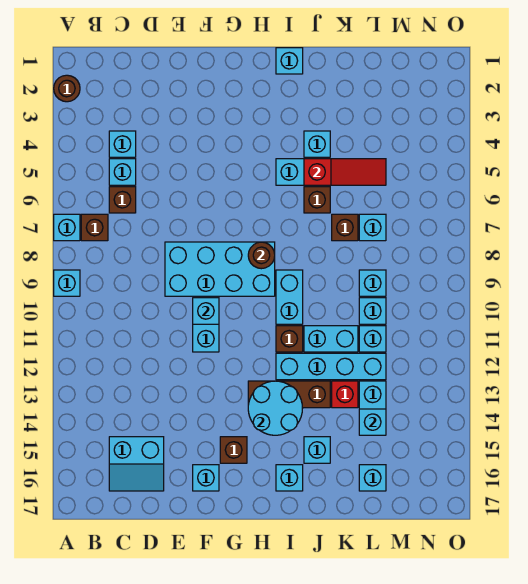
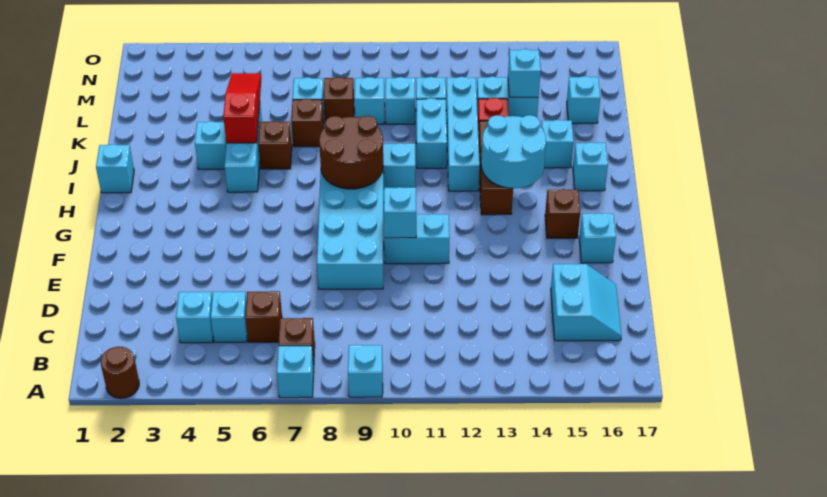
brown 1x1 round brick [248,242,275,269] -> brown 2x2 round brick [319,116,383,189]
brown 1x1 brick [276,326,303,352] -> brown 1x1 brick moved to [323,77,354,122]

